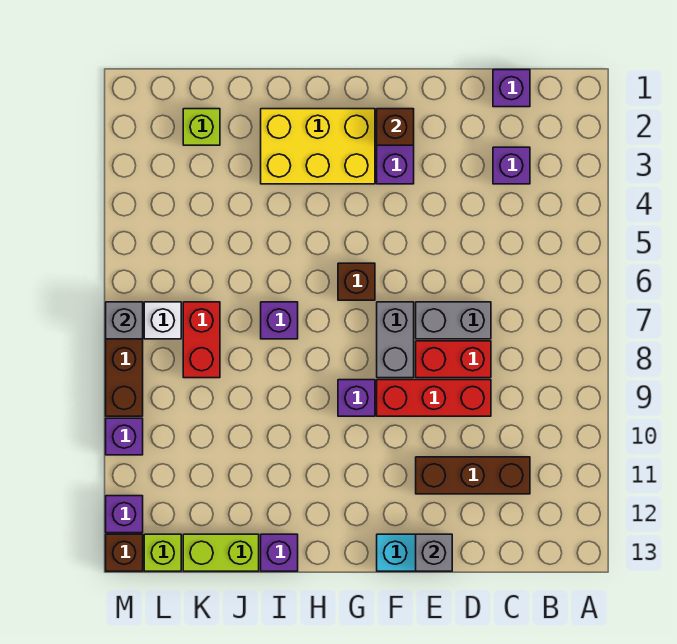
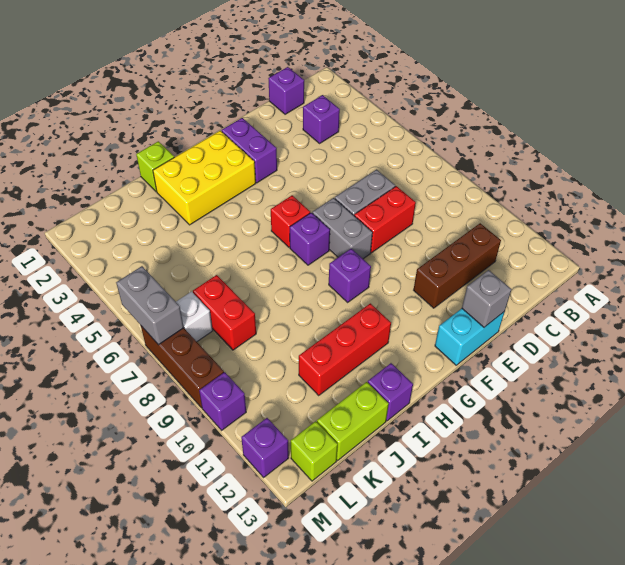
red 1x3 brick [377,380,491,416] -> red 1x3 brick moved to [299,303,391,395]
brown 1x1 brick [377,109,414,145] -> none
brown 1x1 brick [338,263,375,300] -> red 1x1 brick [271,195,310,247]
purple 1x1 brick [261,302,298,339] -> purple 1x1 brick moved to [290,213,330,265]
lime 1x1 brick [183,109,220,145] -> lime 1x1 brick moved to [136,141,174,192]
grey 1x1 brick [106,302,143,339] -> grey 1x2 brick [116,266,184,345]
brown 1x1 brick [106,534,143,571] -> none

